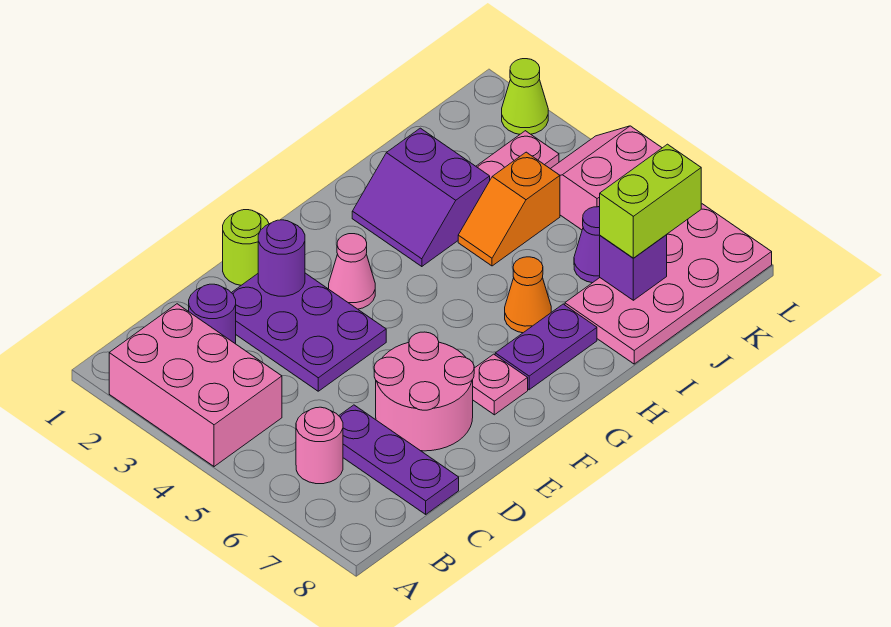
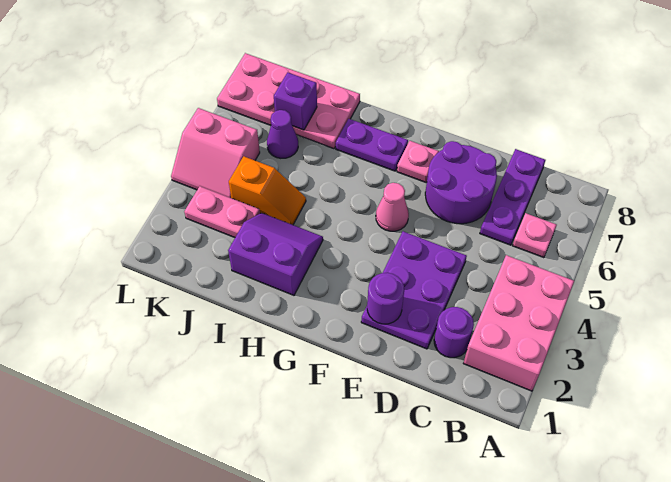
pink 1x1 round brick [296,407,343,484] -> pink 1x1 plate [513,213,557,258]
pink 2x2 round brick [374,332,474,451] -> purple 2x2 round brick [425,141,497,224]
lime 1x1 round brick [223,210,269,285] -> none
pink 1x1 cone [329,234,375,309] -> pink 1x1 cone moved to [376,183,409,231]
purple 2x2 slope [352,128,490,267] -> purple 2x2 slope turned to [228,213,323,295]
orange 1x1 cone [505,257,551,333] -> none
lime 1x2 brick [600,144,701,258] -> none
lime 1x1 cone [502,59,548,134] -> none

